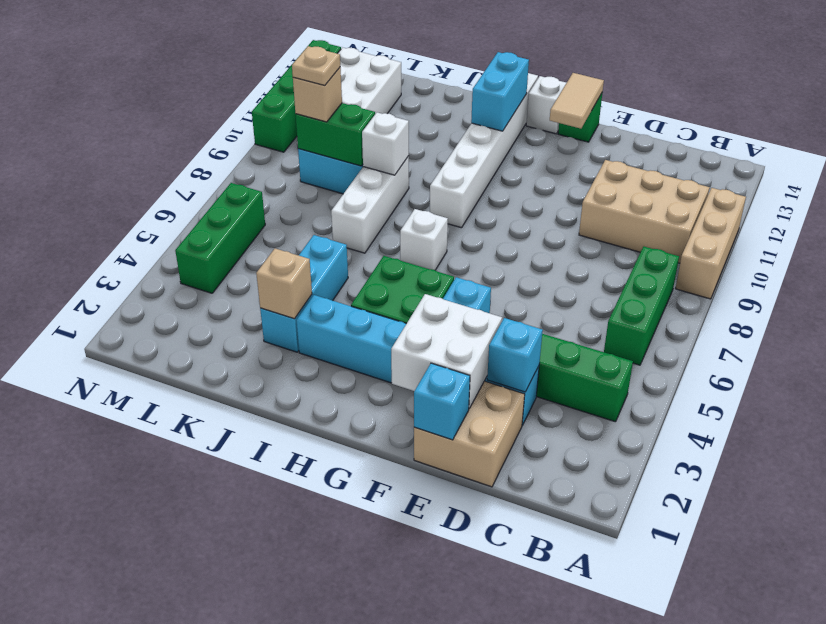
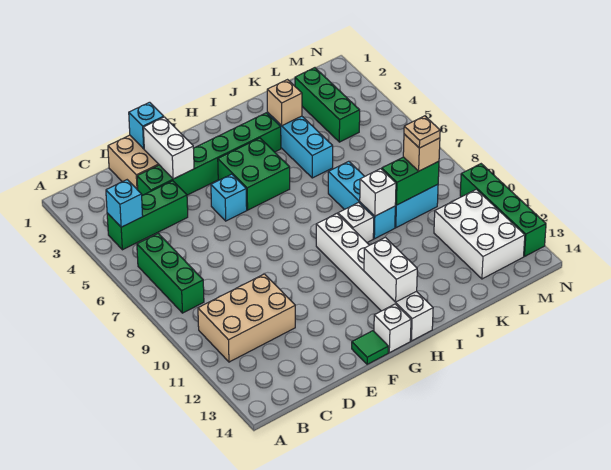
tan 1x3 brick [675,188,746,299] -> none
cyan 1x6 brick [297,295,539,425] -> green 1x6 brick [137,113,281,195]
cyan 1x1 brick [487,318,543,392] -> cyan 1x1 brick moved to [106,180,143,227]
white 2x2 brick [391,294,502,408] -> white 1x2 brick [143,117,194,179]
tan 1x2 tile [550,73,604,129] -> none
green 1x1 brick [558,93,602,142] -> green 1x1 tile [352,331,388,364]
white 1x1 brick [400,209,448,270] -> white 1x1 brick moved to [338,202,374,242]
cyan 1x2 brick [471,52,529,131] -> white 1x2 brick [364,237,417,302]
white 1x3 brick [331,156,409,253] -> cyan 1x3 brick [328,161,395,239]
green 1x3 brick [175,183,265,293] -> green 1x3 brick moved to [295,68,360,142]

